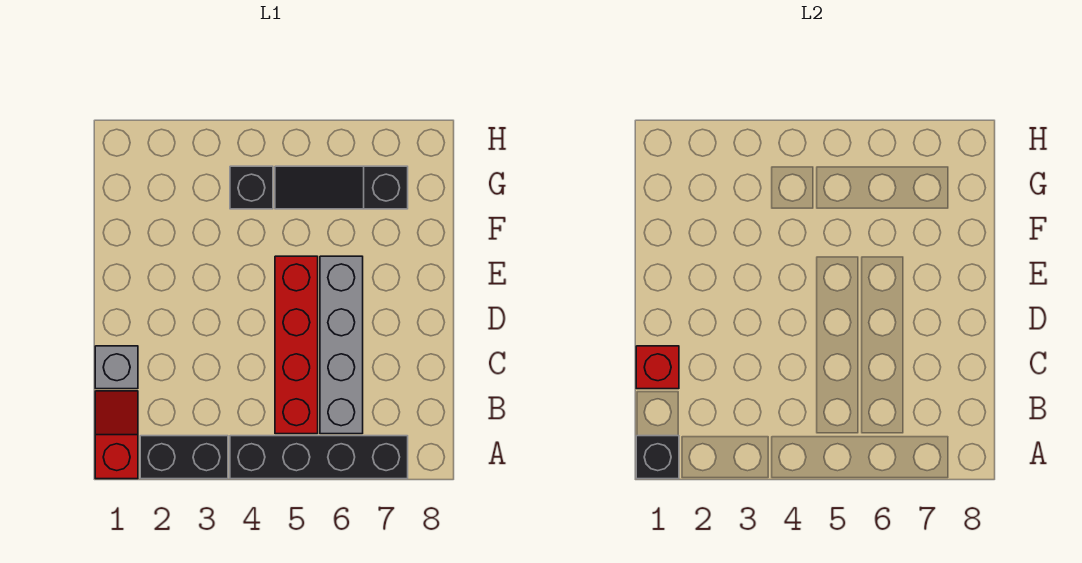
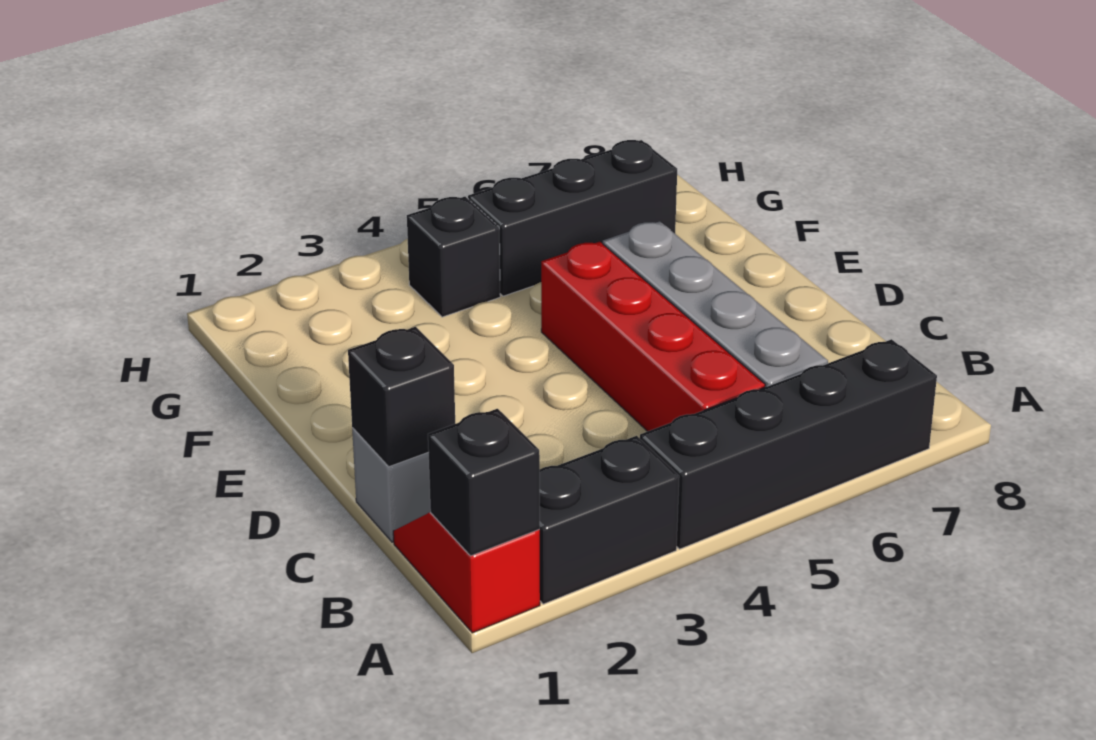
red 1x1 brick [636,346,679,389] -> black 1x1 brick [348,327,455,467]
black 1x3 slope [275,166,408,209] -> black 1x3 brick [468,140,677,296]

